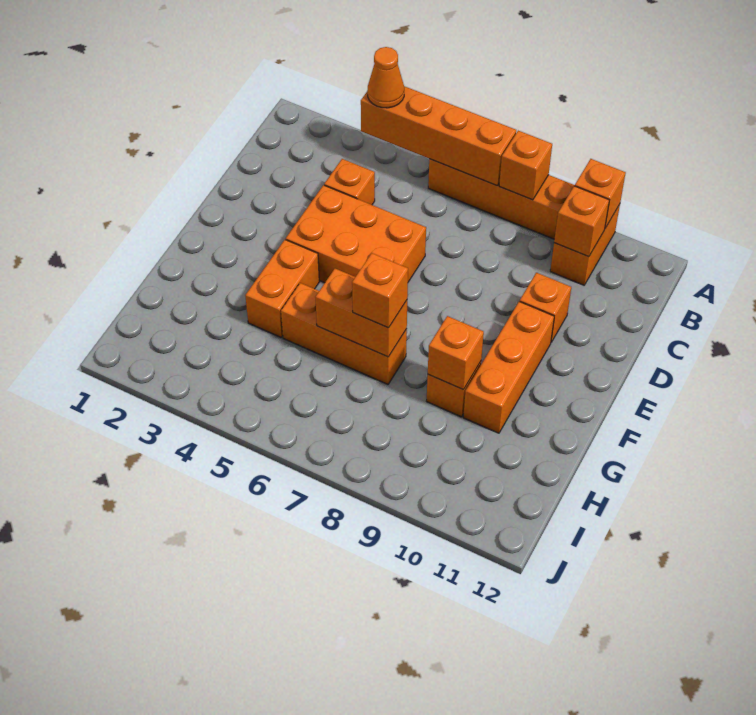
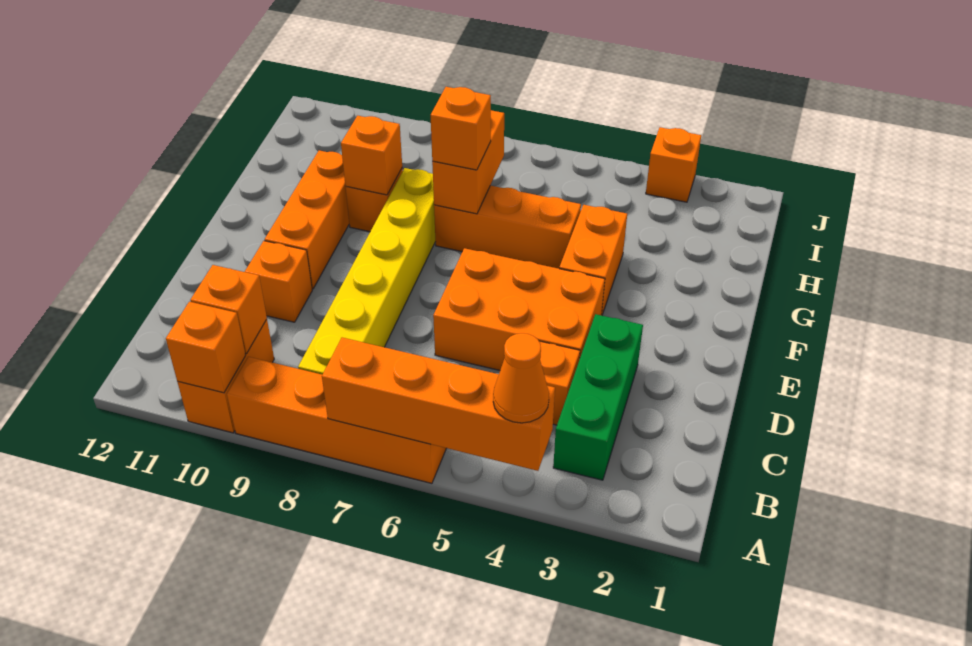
orange 1x1 brick [499,131,552,200] -> orange 1x1 brick moved to [646,127,701,202]
none -> green 1x3 brick [553,314,643,480]
none -> yellow 1x6 brick [298,168,436,375]
orange 1x2 brick [315,269,407,357] -> orange 1x2 brick turned to [432,110,504,214]

